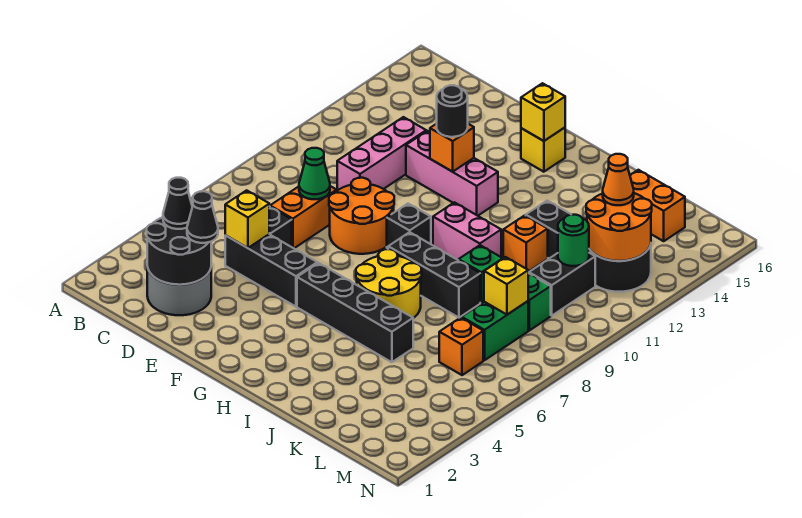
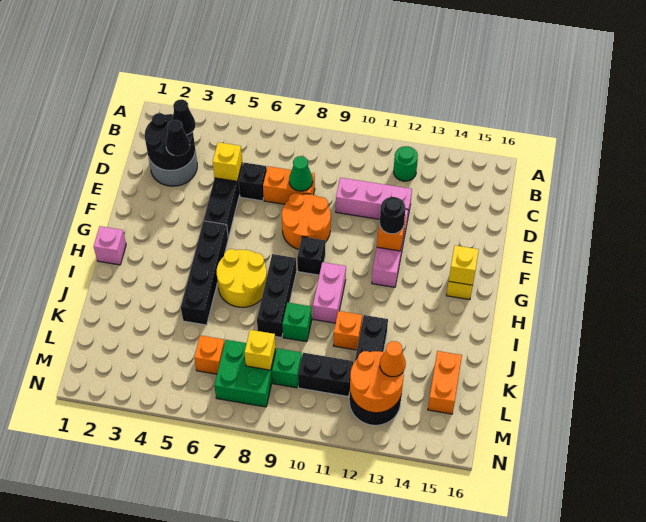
none -> pink 1x1 brick [94,226,126,265]
green 1x2 brick [462,301,528,360] -> green 2x2 brick [214,340,276,407]
green 1x1 round brick [558,215,589,266] -> green 1x1 round brick moved to [394,146,418,181]

